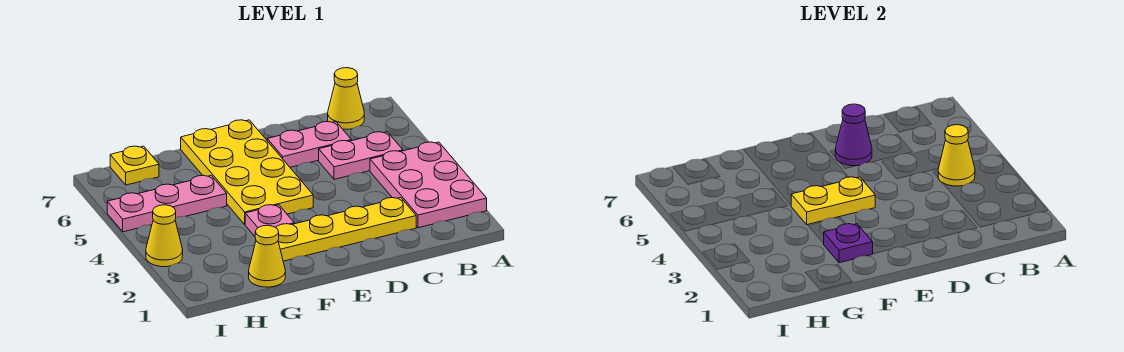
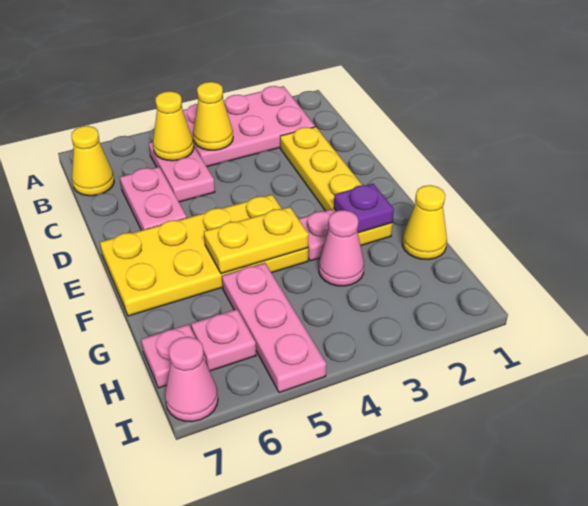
purple 1x1 cone [835,104,872,166] -> none
yellow 1x2 plate [791,177,875,225] -> yellow 1x2 plate turned to [204,207,309,274]
none -> pink 1x1 cone [319,210,364,286]
none -> pink 1x1 plate [191,309,256,371]
yellow 1x1 plate [110,146,159,185] -> pink 1x1 plate [141,324,206,388]
yellow 1x1 cone [146,205,183,267] -> yellow 1x1 cone moved to [153,91,194,161]
none -> pink 1x1 cone [165,337,218,422]

